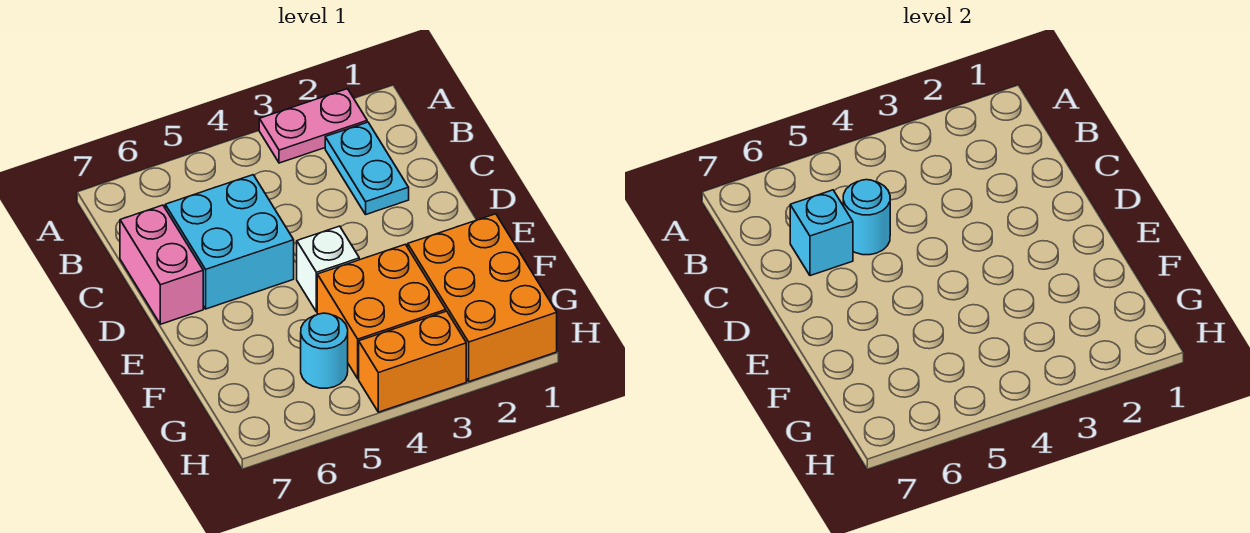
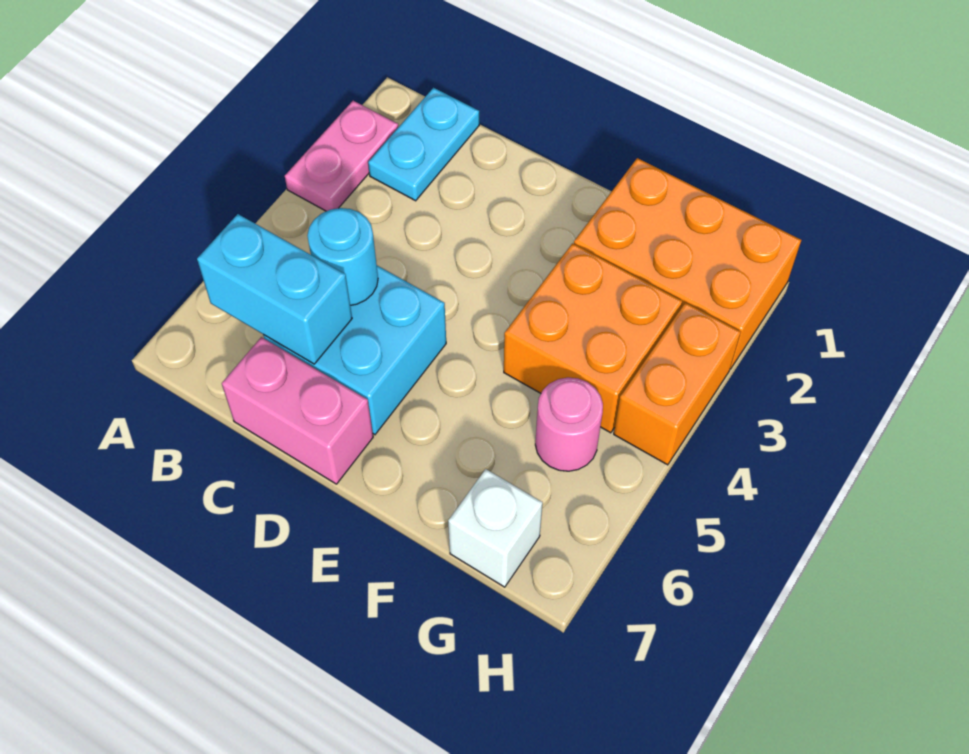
cyan 1x2 plate [325,122,409,214] -> cyan 1x2 plate turned to [368,88,479,201]
cyan 1x1 brick [790,190,853,276] -> cyan 1x2 brick [197,214,352,364]
white 1x1 brick [297,226,359,312] -> white 1x1 brick moved to [448,469,543,587]
cyan 1x1 round brick [301,313,348,388] -> pink 1x1 round brick [535,378,603,471]

